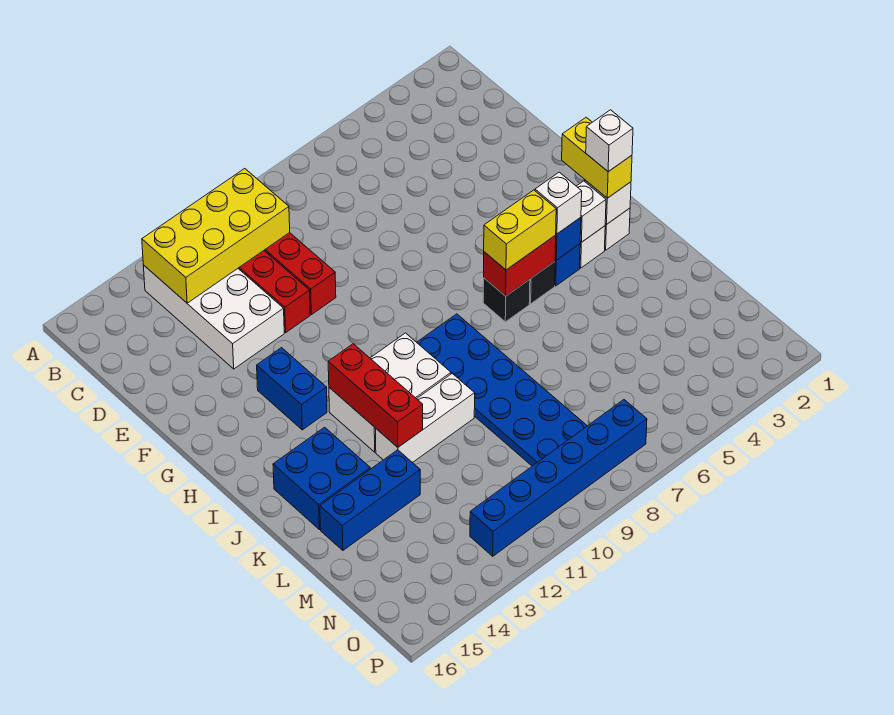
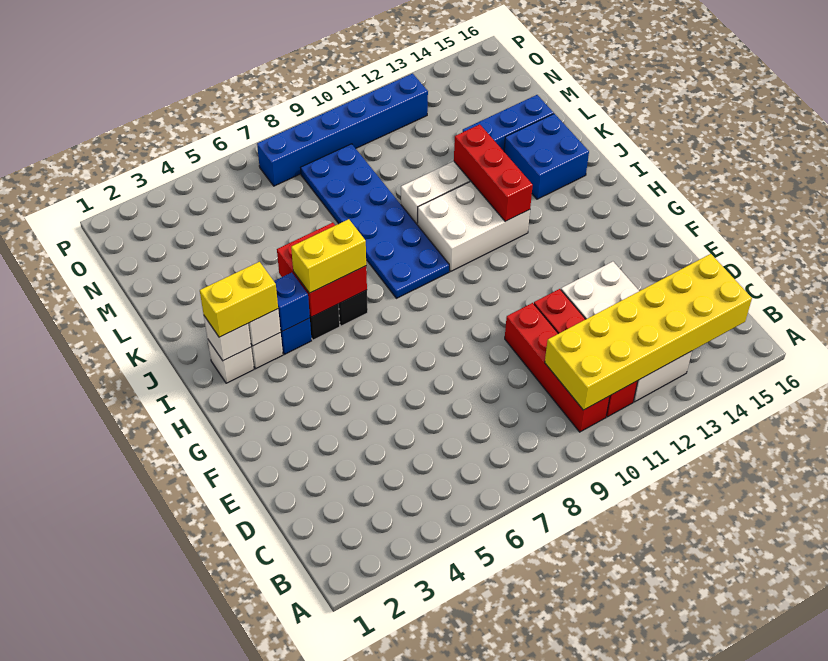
yellow 2x4 brick [142,169,290,303] -> yellow 2x6 brick [545,254,752,410]
blue 1x2 brick [257,348,327,430] -> none
yellow 1x2 brick [562,117,632,198] -> yellow 1x2 brick turned to [200,262,278,337]
white 1x1 brick [586,110,633,172] -> none
white 1x1 brick [535,172,582,234] -> none
red 1x2 brick [484,235,556,296] -> red 2x2 brick [277,223,367,317]

